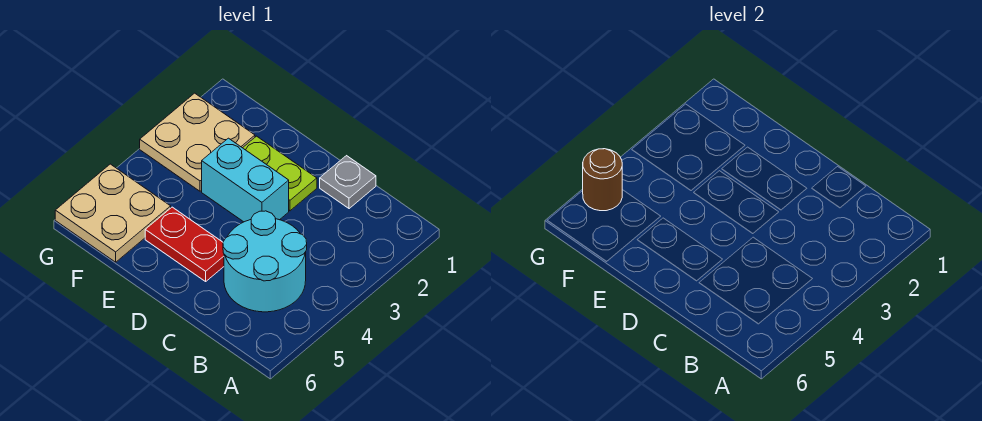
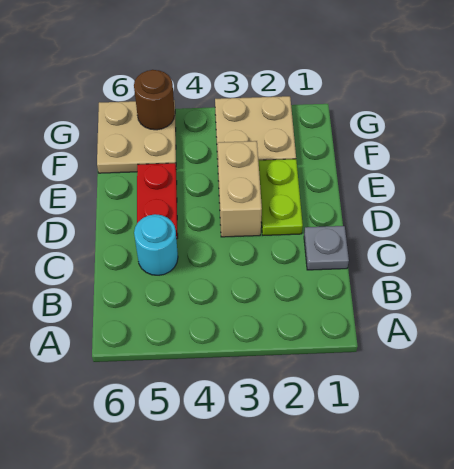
cyan 2x2 round brick [223,211,307,312] -> cyan 1x1 round brick [134,214,178,275]
cyan 1x2 brick [202,138,289,222] -> tan 1x2 brick [218,141,262,237]

